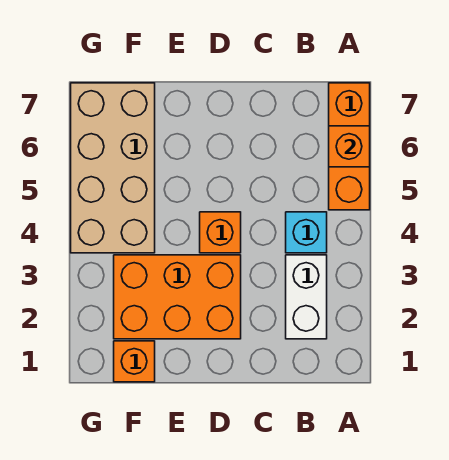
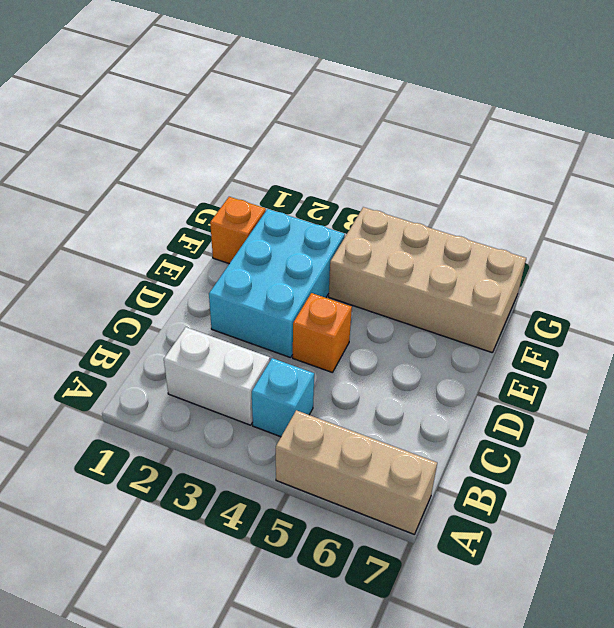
orange 1x3 brick [329,83,370,210] -> tan 1x3 brick [276,410,437,534]
orange 1x1 brick [329,126,370,167] -> none
orange 2x3 brick [114,255,241,339] -> cyan 2x3 brick [209,209,345,358]

